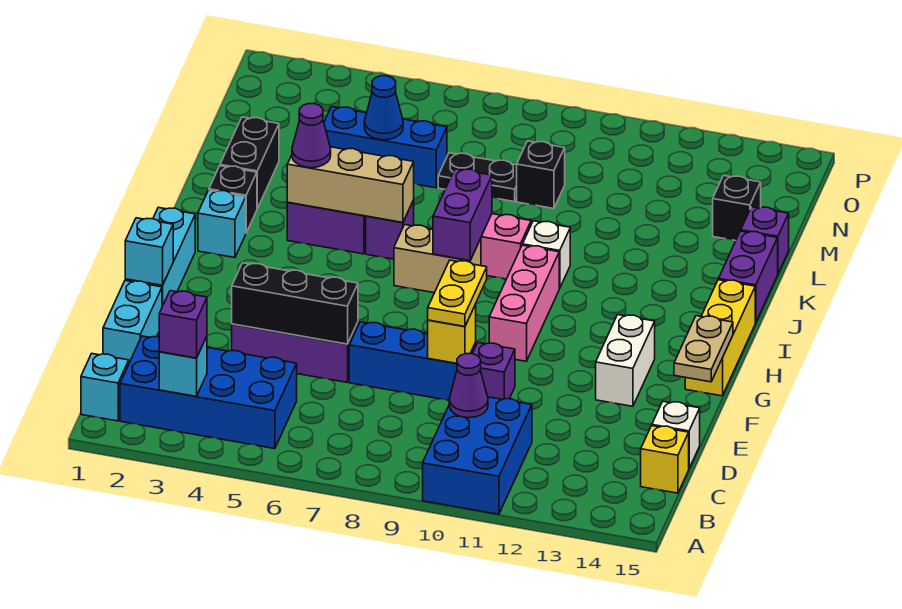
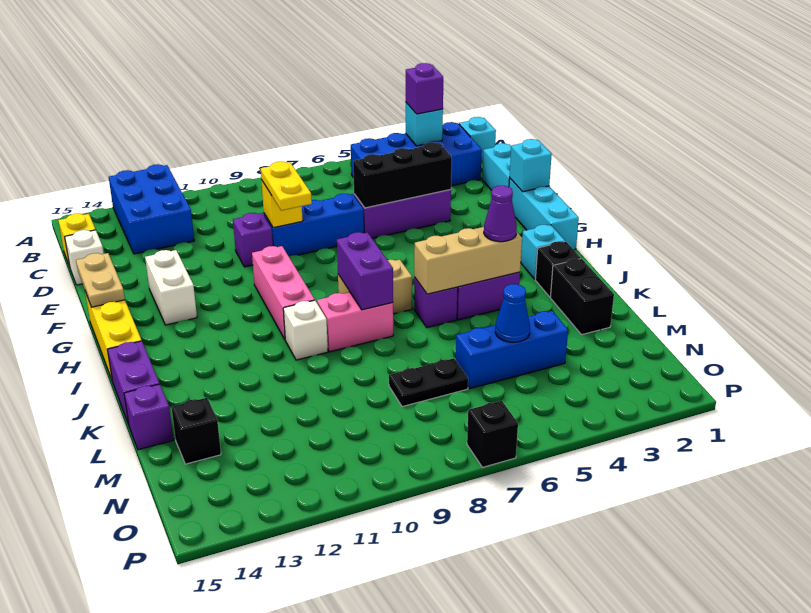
blue 2x3 brick [423,397,532,514] -> blue 2x3 brick moved to [109,164,194,254]
purple 1x1 cone [449,354,488,418] -> none
black 1x1 brick [517,141,565,209] -> black 1x1 brick moved to [467,401,518,467]

